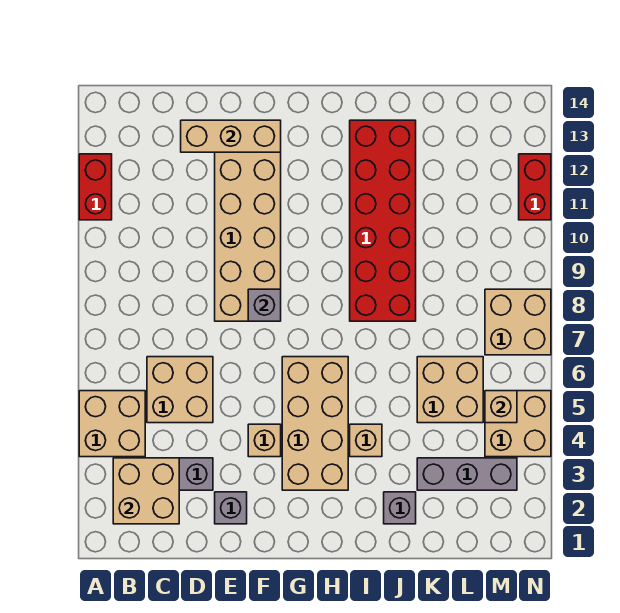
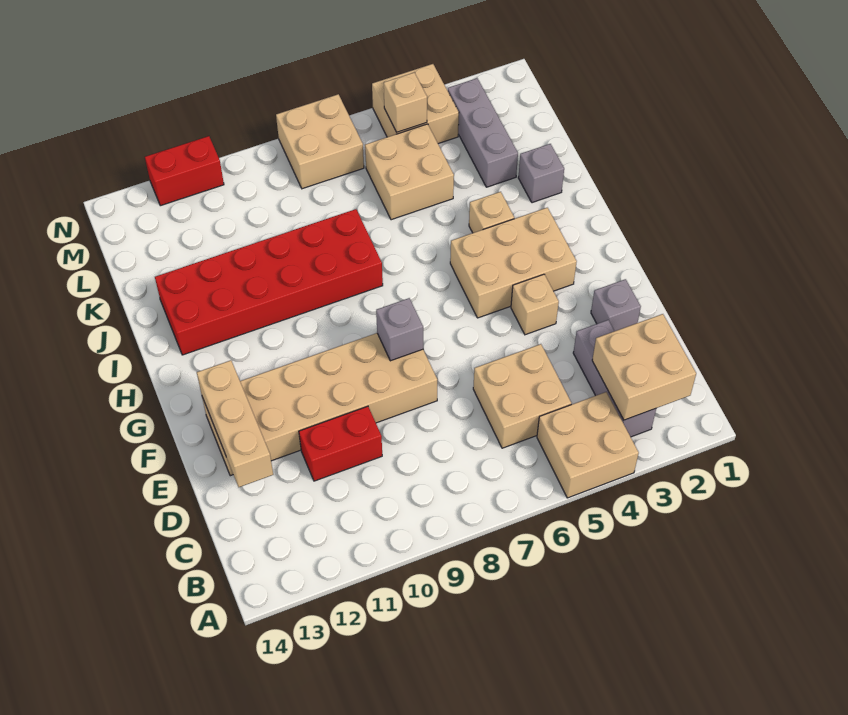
red 1x2 brick [79,154,112,220] -> red 1x2 brick moved to [299,406,382,481]
tan 2x4 brick [282,357,348,490] -> tan 2x3 brick [450,208,577,318]

